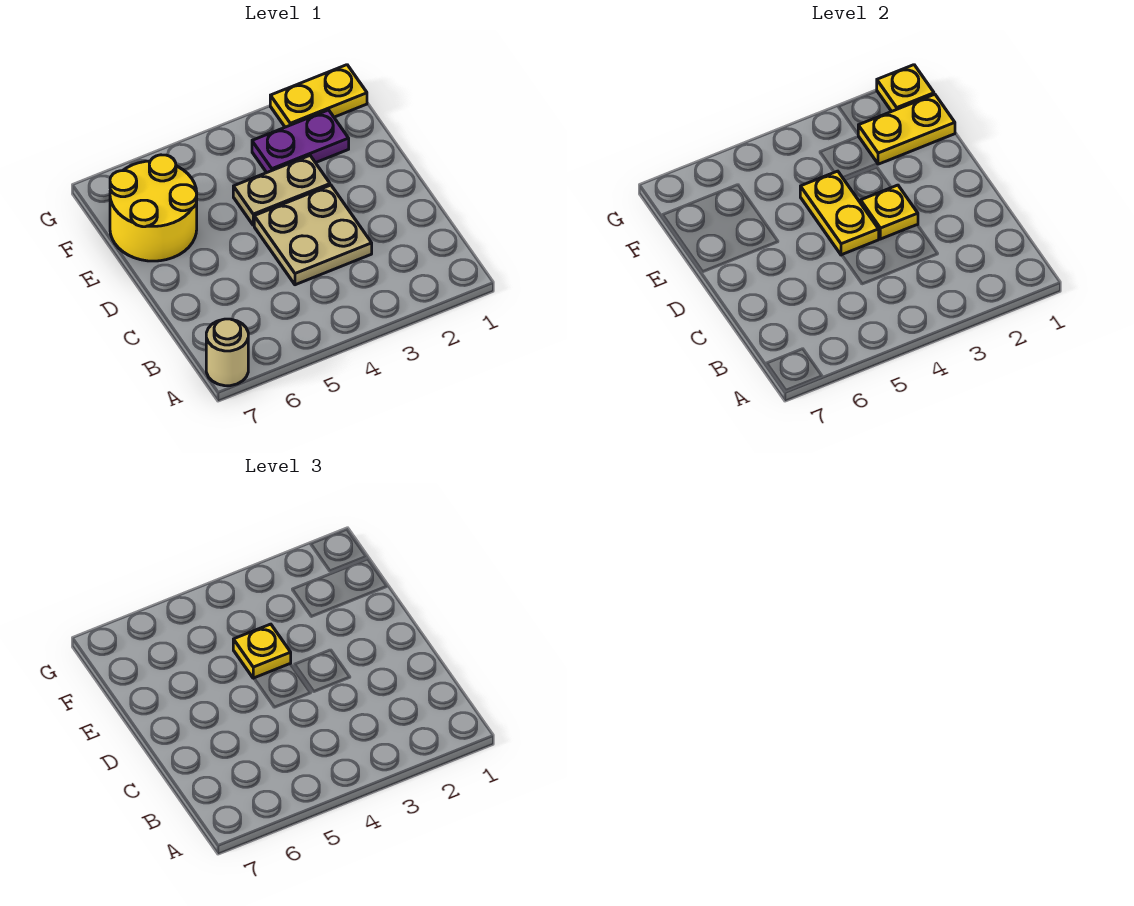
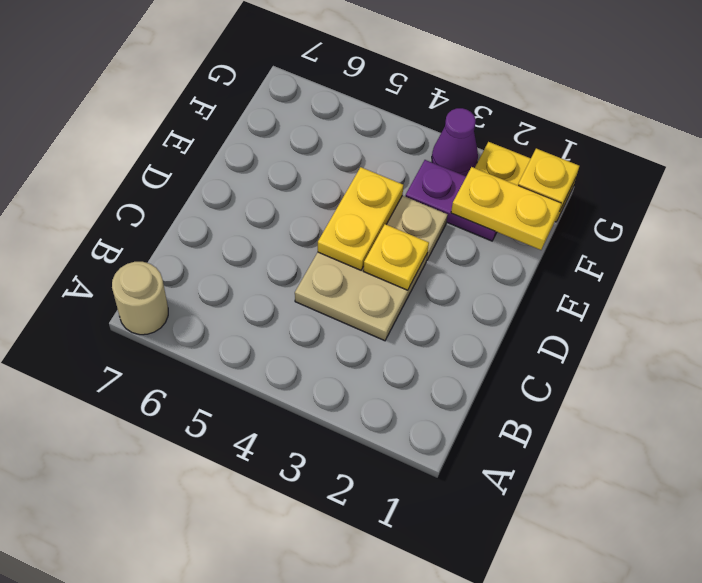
yellow 1x1 plate [233,624,291,678] -> none
yellow 2x2 round brick [110,155,197,261] -> none
none -> purple 1x1 cone [432,108,478,176]

